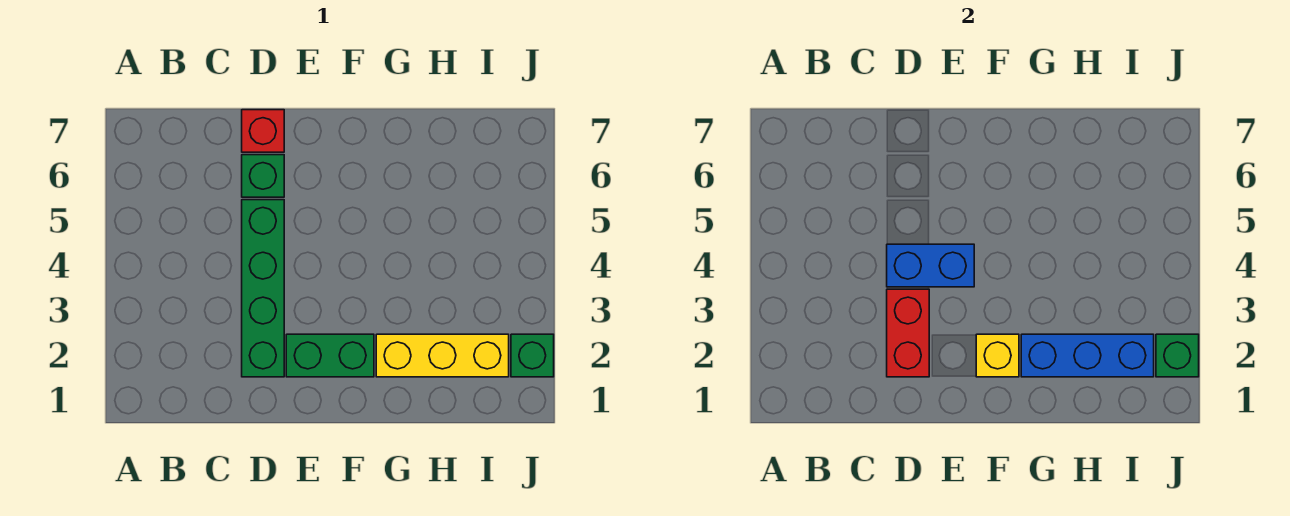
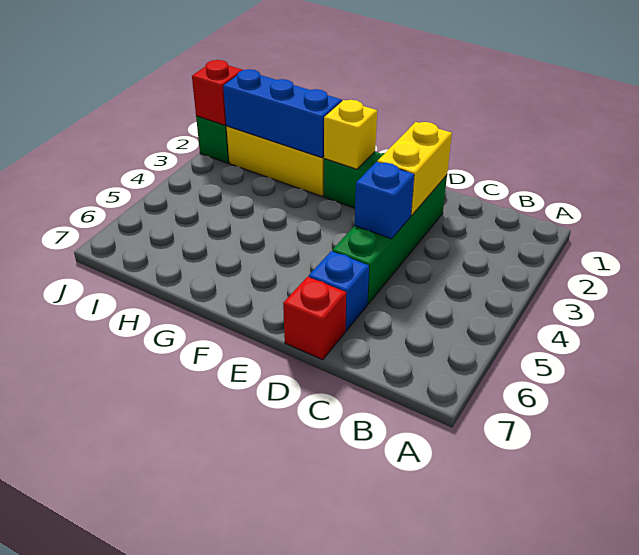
red 1x2 brick [887,289,929,377] -> yellow 1x2 brick [377,122,452,216]
blue 1x2 brick [887,244,974,287] -> blue 1x1 brick [354,162,414,239]
green 1x1 brick [242,155,284,197] -> blue 1x1 brick [309,251,369,331]
green 1x1 brick [1156,334,1199,377] -> red 1x1 brick [192,60,243,125]

